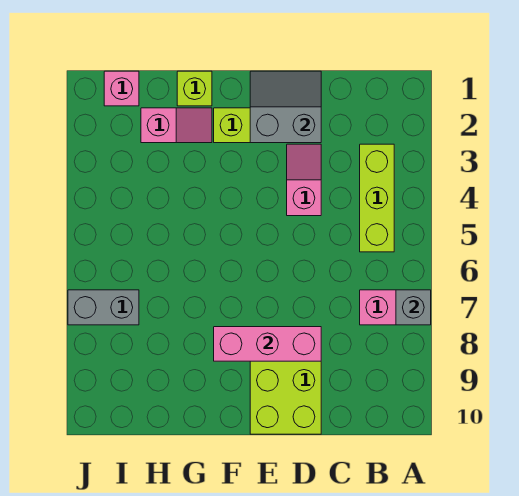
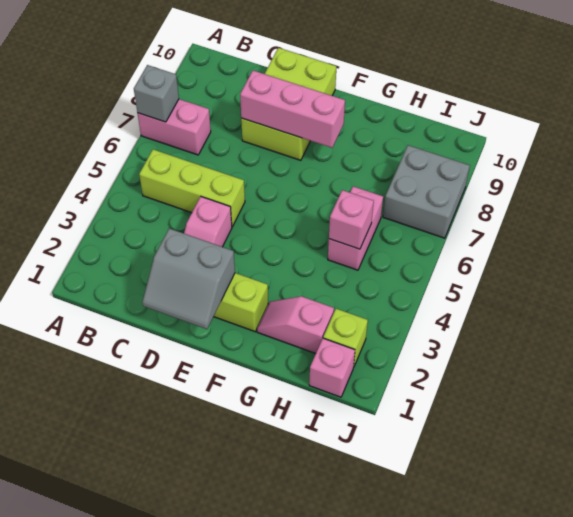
lime 1x3 brick [360,144,394,252] -> lime 1x3 brick turned to [139,149,245,227]
lime 1x1 brick [177,71,212,106] -> lime 1x1 brick moved to [323,309,368,366]
none -> pink 1x2 brick [328,186,383,270]
none -> pink 1x1 brick [329,190,374,249]
grey 1x2 brick [68,290,139,325] -> grey 2x2 brick [383,145,470,238]

